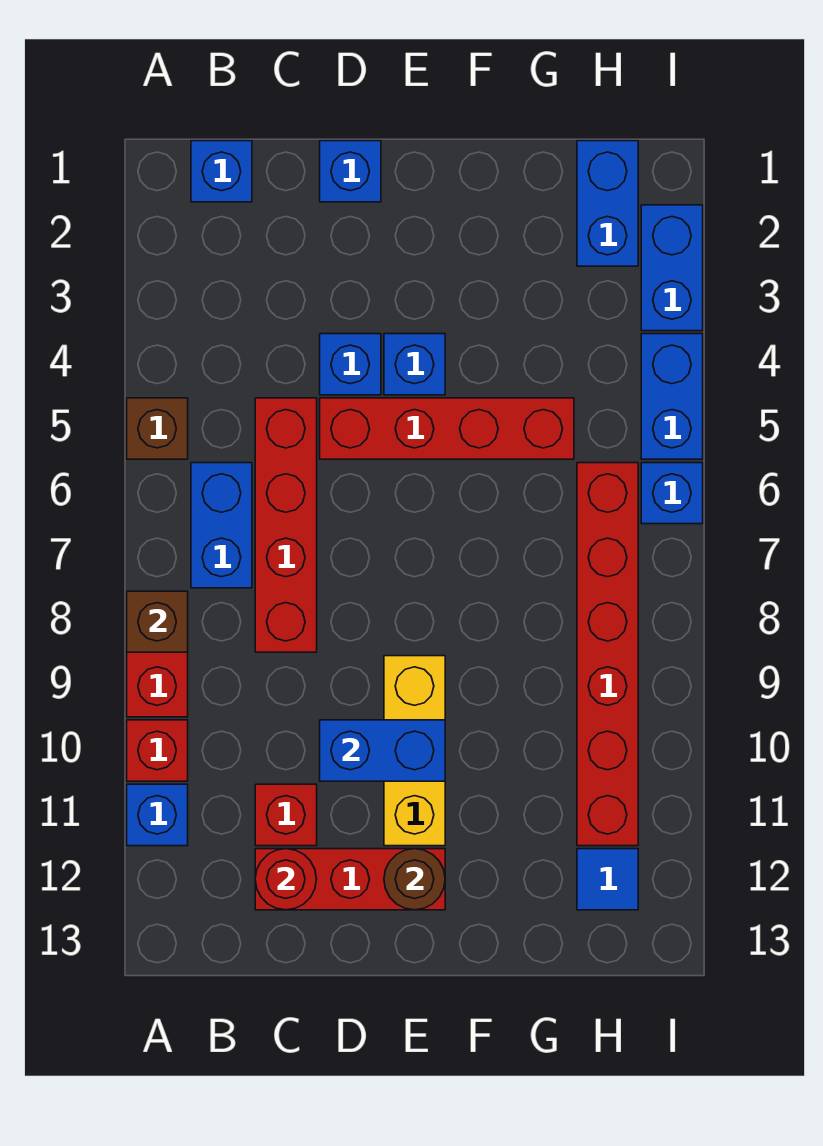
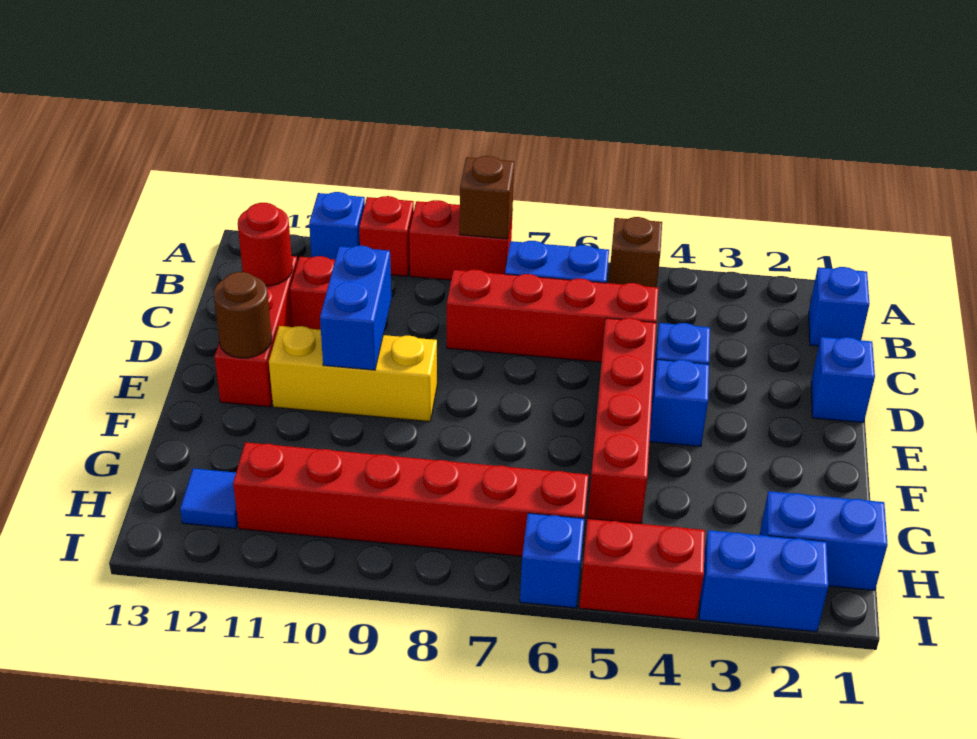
blue 1x2 brick [641,334,703,459] -> red 1x2 brick [579,519,705,620]

